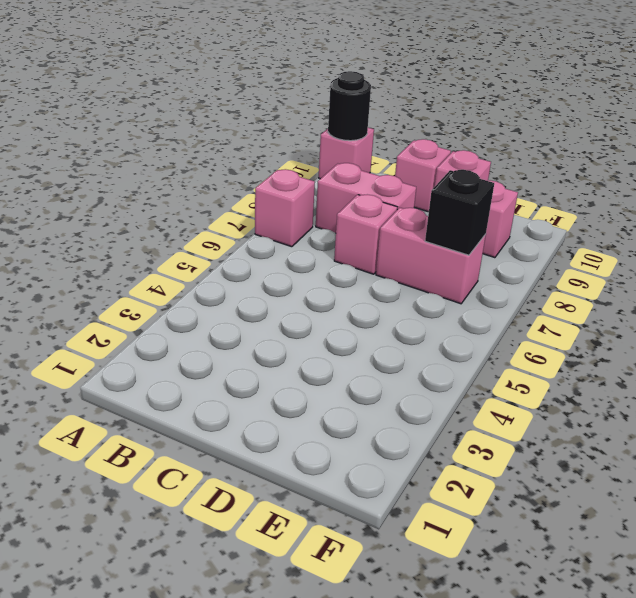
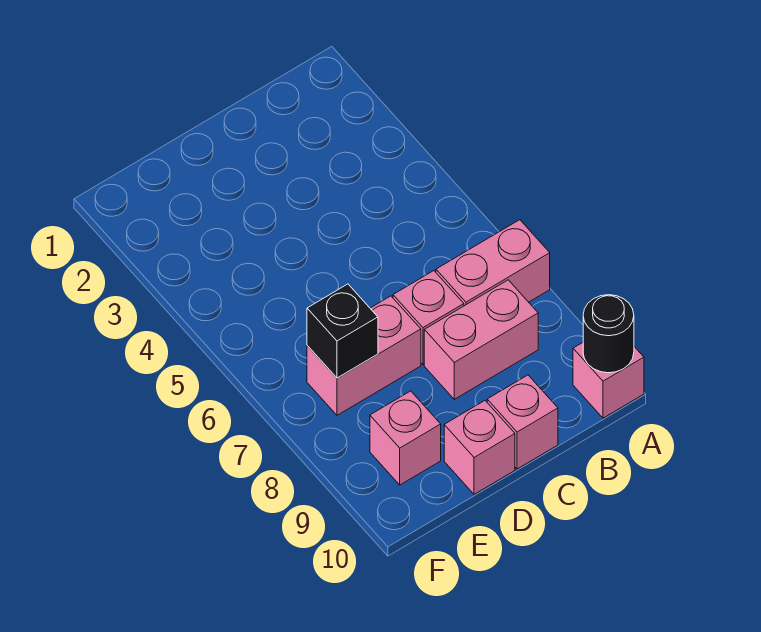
pink 1x1 brick [255,169,315,247] -> pink 1x2 brick [436,220,550,306]

